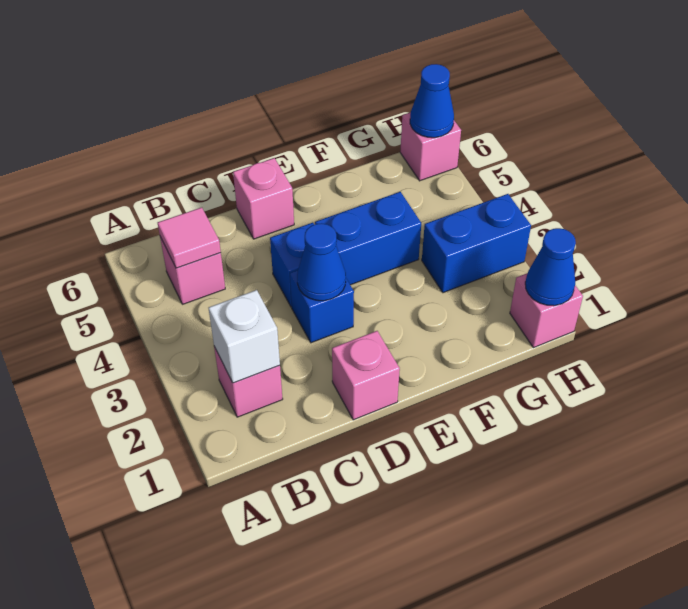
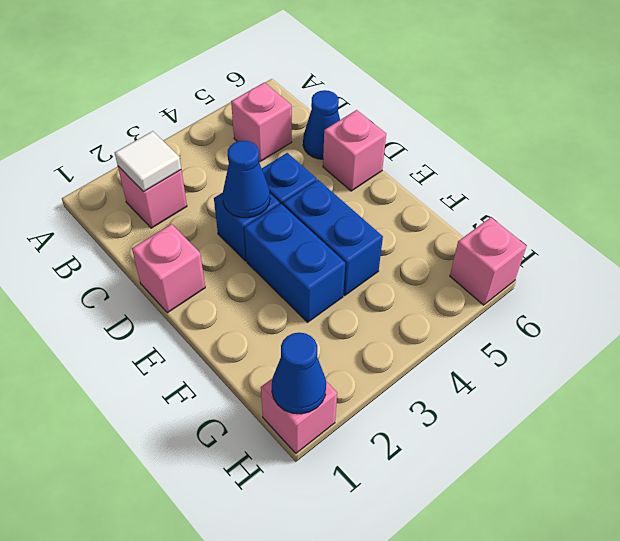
white 1x1 brick [209,290,280,383] -> white 1x1 tile [115,131,181,192]
pink 1x1 tile [158,207,221,268] -> none
blue 1x2 brick [422,194,531,293] -> blue 1x2 brick moved to [244,204,345,322]
blue 1x1 cone [410,64,454,138] -> blue 1x1 cone moved to [303,90,340,159]

